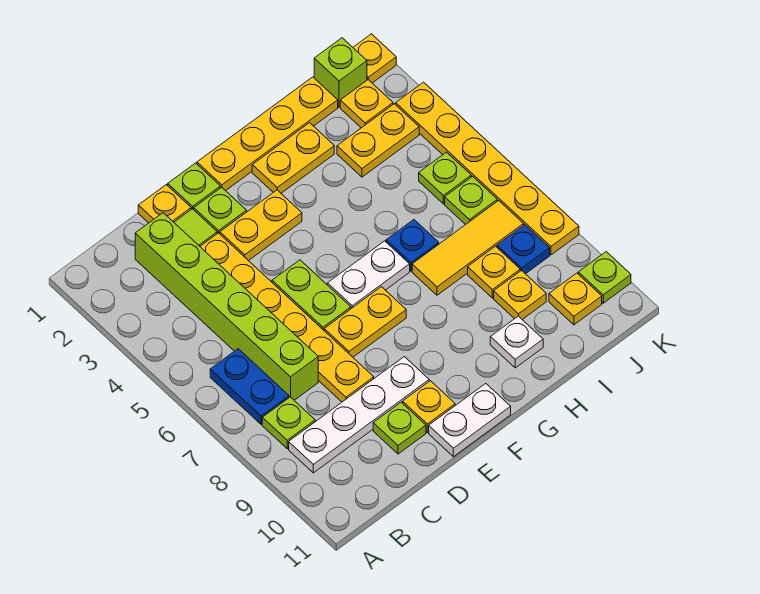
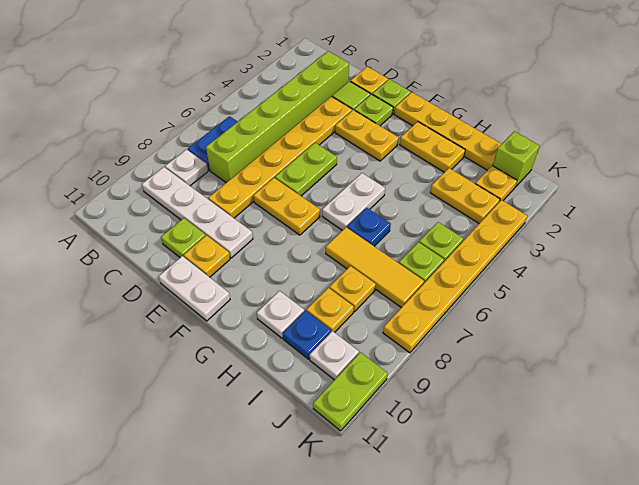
lime 1x1 plate [262,397,315,449] -> white 1x1 plate [165,150,208,186]
white 1x2 plate [327,241,410,309] -> white 1x2 plate turned to [322,173,385,230]
blue 1x1 plate [497,225,550,274] -> blue 1x1 plate moved to [283,311,331,359]
yellow 1x1 plate [549,273,602,325] -> white 1x1 plate [310,331,359,380]
yellow 1x1 plate [353,34,396,83] -> none
lime 1x1 plate [578,252,631,303] -> lime 1x2 plate [313,352,388,431]

